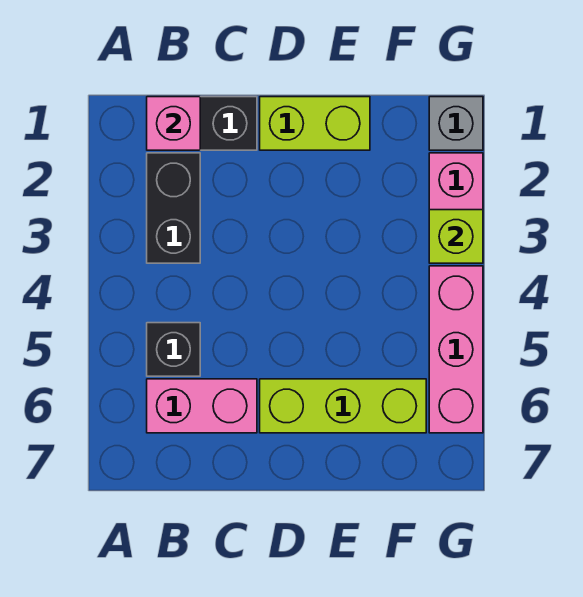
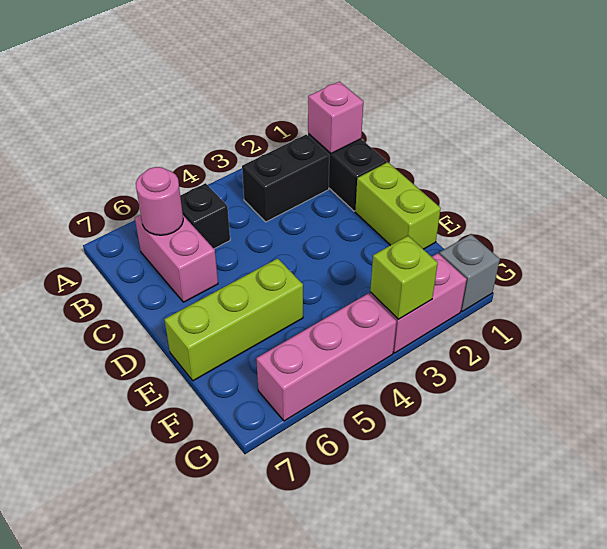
none -> pink 1x1 round brick [136,167,183,235]
lime 1x3 brick [260,379,426,433] -> lime 1x3 brick turned to [164,258,303,381]

